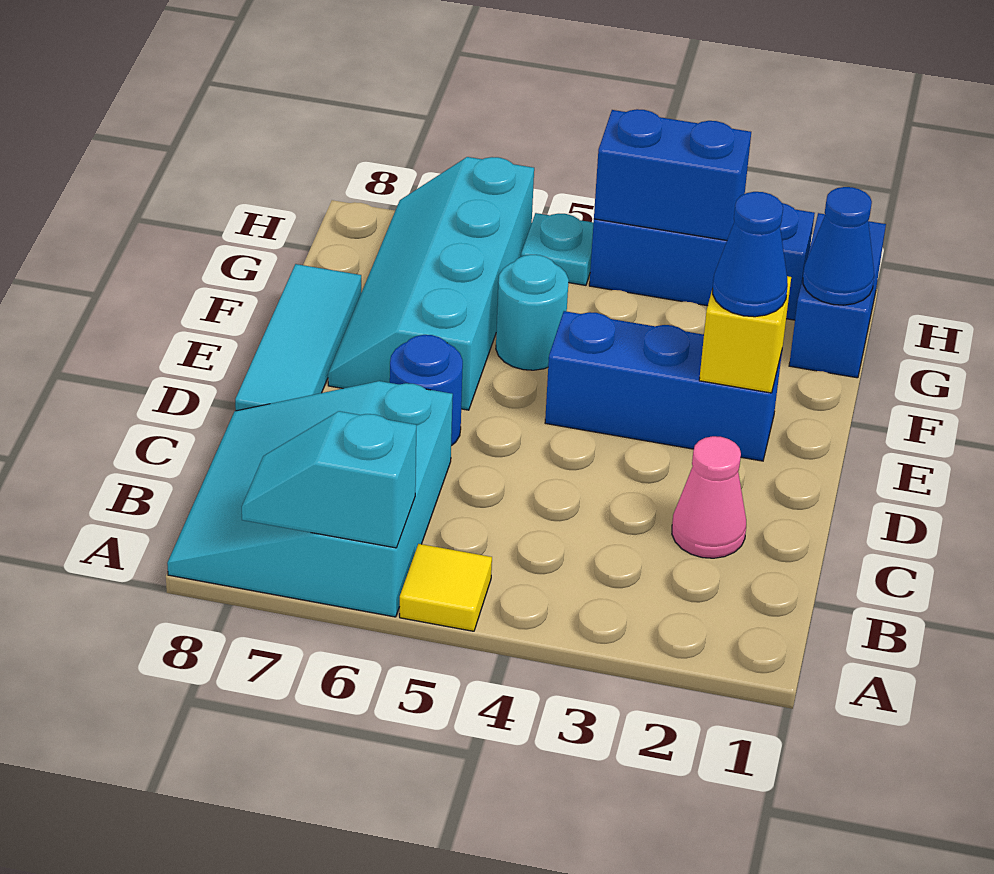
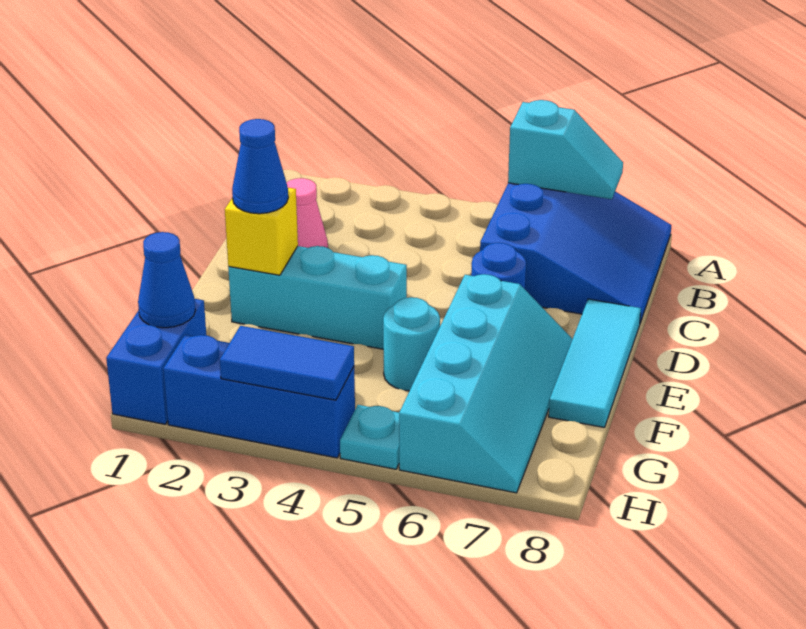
yellow 1x1 tile [400,544,492,631] -> none
cyan 3x3 slope [167,381,453,617] -> blue 3x3 slope [480,183,671,323]
blue 1x3 brick [545,311,782,461] -> cyan 1x3 brick [228,246,407,349]
blue 1x2 brick [594,109,751,240] -> blue 1x2 tile [220,326,354,400]

